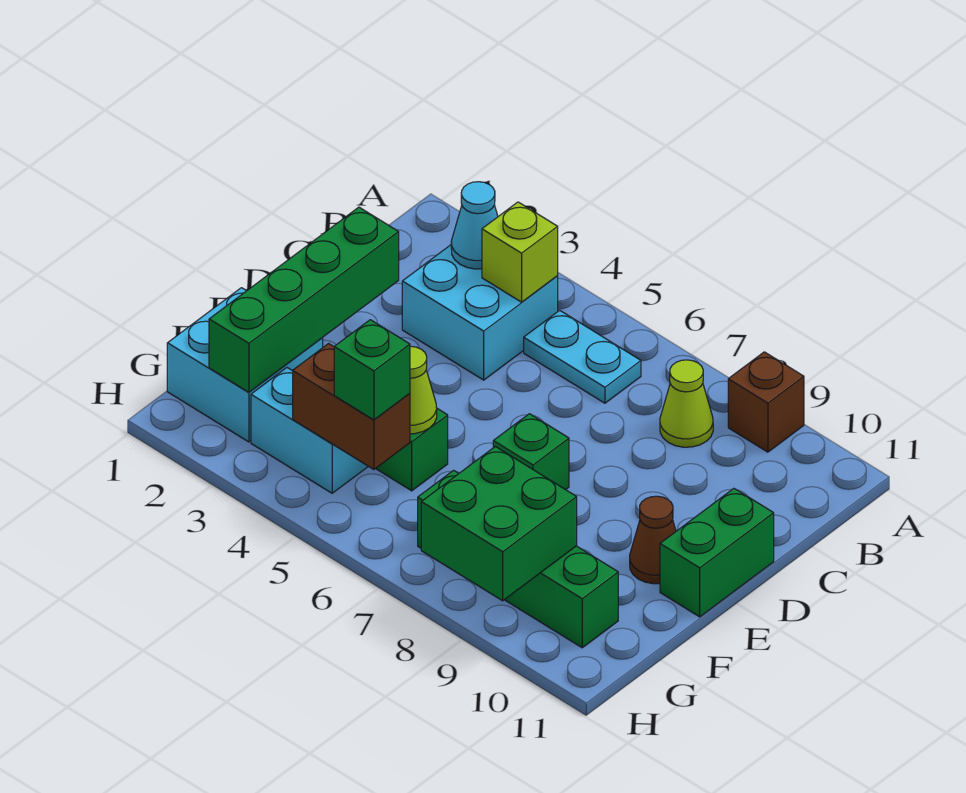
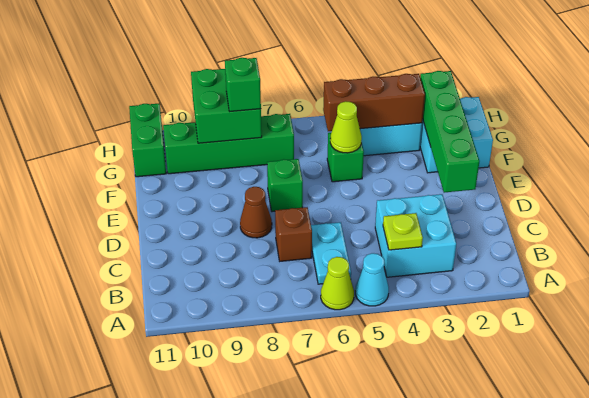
brown 1x1 brick [728,352,804,452] -> brown 1x1 brick moved to [275,207,312,261]
cyan 1x1 cone [451,182,498,269] -> cyan 1x1 cone moved to [355,253,389,306]
lime 1x1 brick [482,202,558,302] -> lime 1x1 plate [383,213,423,250]
cyan 1x2 plate [524,310,641,403] -> cyan 1x2 plate turned to [311,222,351,284]
lime 1x1 cone [660,360,713,447] -> lime 1x1 cone moved to [321,257,354,310]
green 1x2 brick [660,489,774,617] -> green 1x2 brick moved to [129,104,166,177]
brown 1x1 cone [630,496,676,584] -> brown 1x1 cone moved to [240,187,272,238]
brown 1x2 brick [293,344,410,469] -> brown 1x3 brick [323,74,425,131]
green 1x1 brick [334,320,410,420] -> green 1x1 brick moved to [225,58,261,112]

